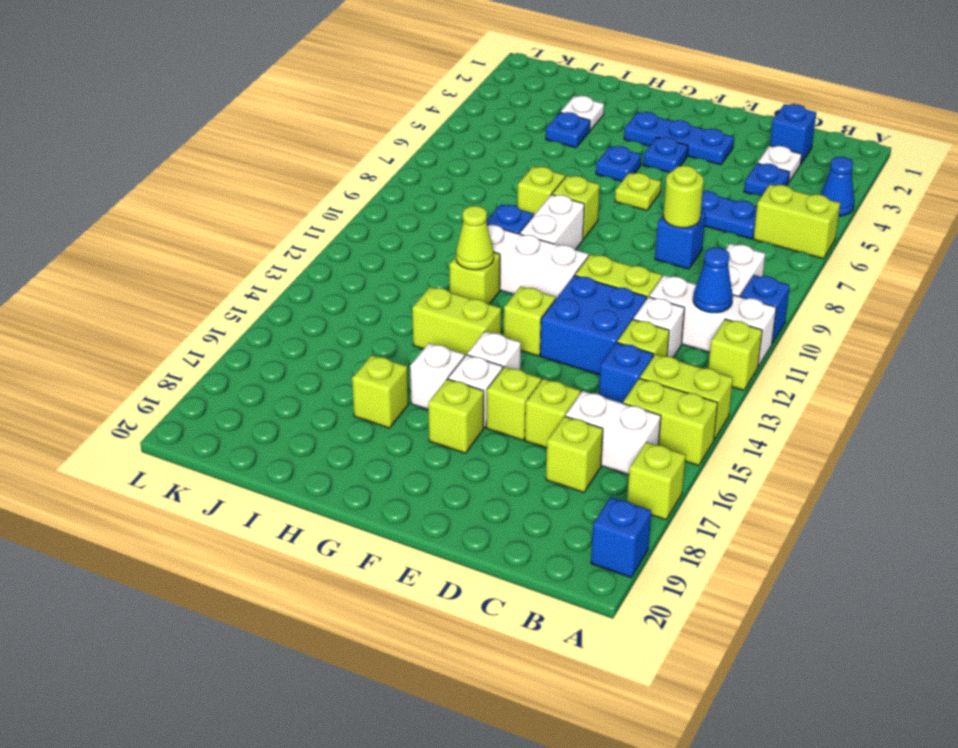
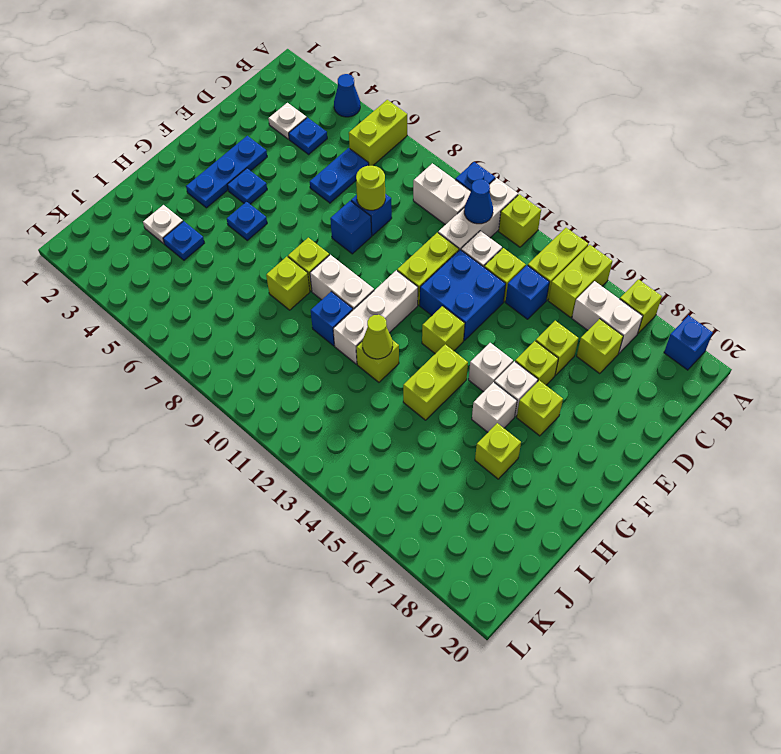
white 1x2 brick [565,391,661,475] -> white 1x2 brick turned to [572,281,643,353]
blue 1x1 brick [770,104,816,165] -> blue 1x1 brick moved to [330,201,372,254]
lime 1x1 plate [615,173,661,210] -> none

